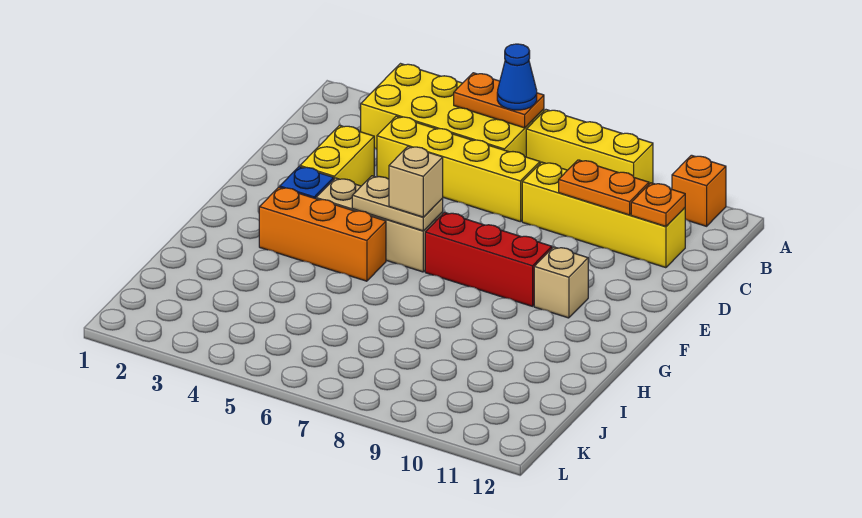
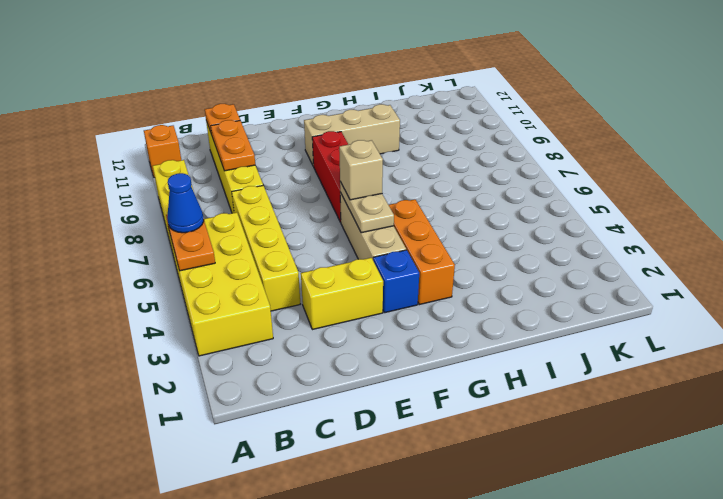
tan 1x1 brick [534,247,588,318] -> tan 1x3 brick [304,104,400,166]

